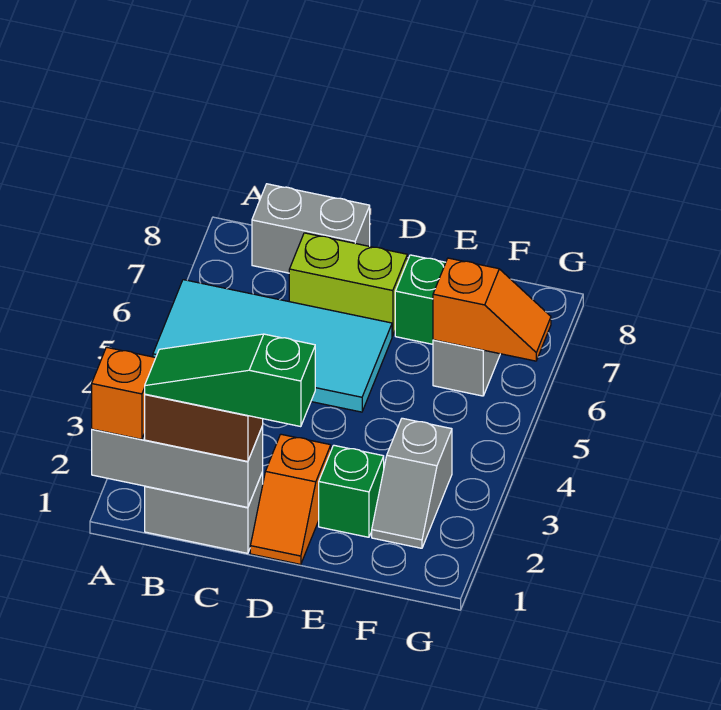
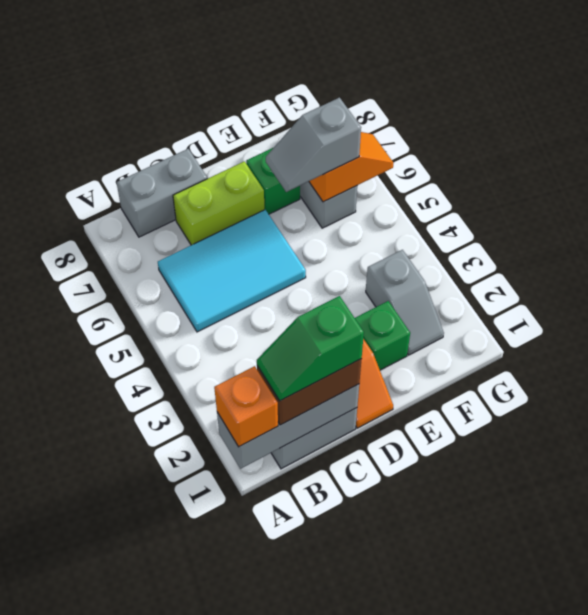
cyan 2x4 tile [153,280,392,412] -> cyan 2x3 tile [158,210,306,332]
green 1x3 slope [145,334,315,427] -> green 1x2 slope [257,296,364,401]
none -> grey 1x2 slope [266,98,361,192]

